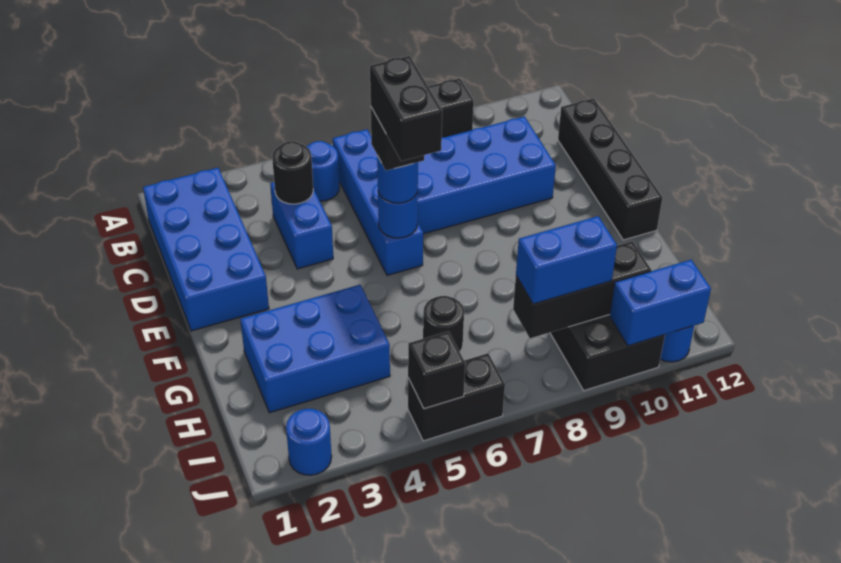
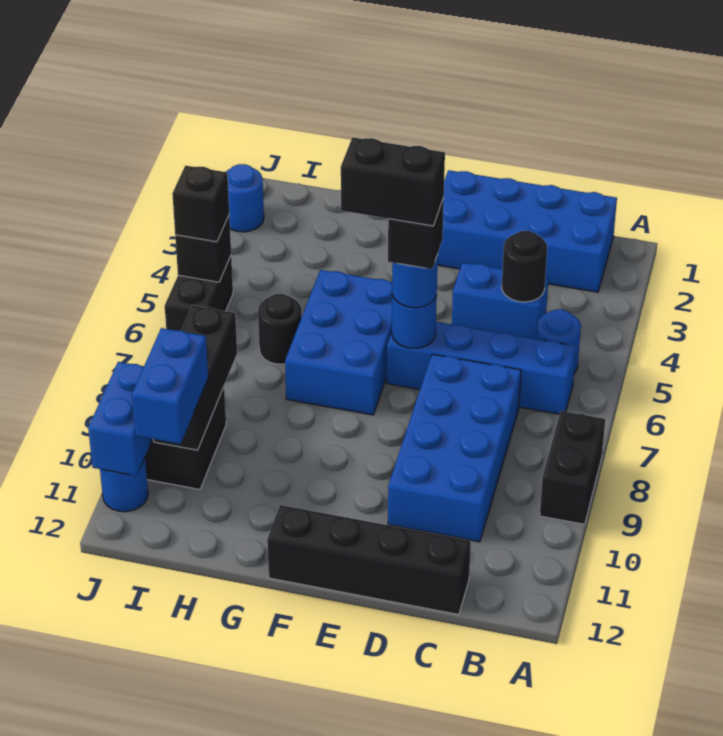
blue 2x3 brick [240,285,390,413] -> blue 2x3 brick moved to [285,270,392,415]
blue 1x2 brick [516,216,617,304] -> blue 1x2 brick moved to [132,328,208,444]
none -> black 1x1 brick [172,166,229,242]

